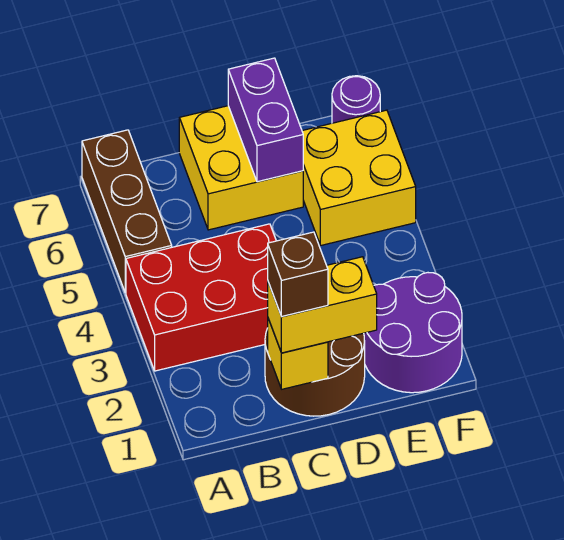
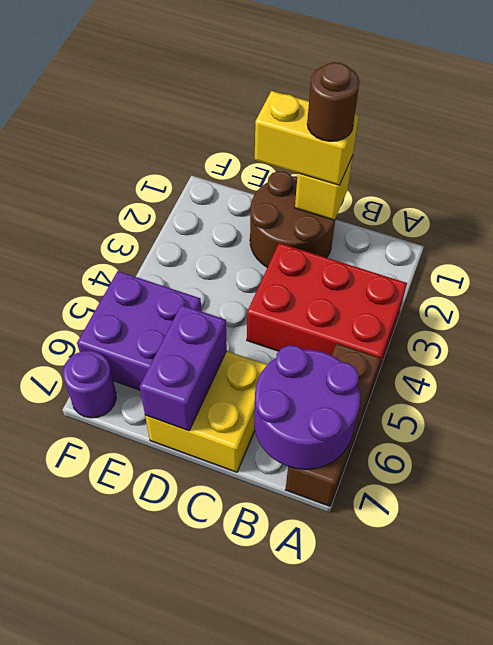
brown 1x1 brick [268,232,328,317] -> brown 1x1 round brick [307,62,360,141]
purple 2x2 round brick [364,273,462,393] -> purple 2x2 round brick moved to [254,345,360,469]
yellow 2x2 brick [302,110,416,245] -> purple 2x2 brick [77,271,201,390]

